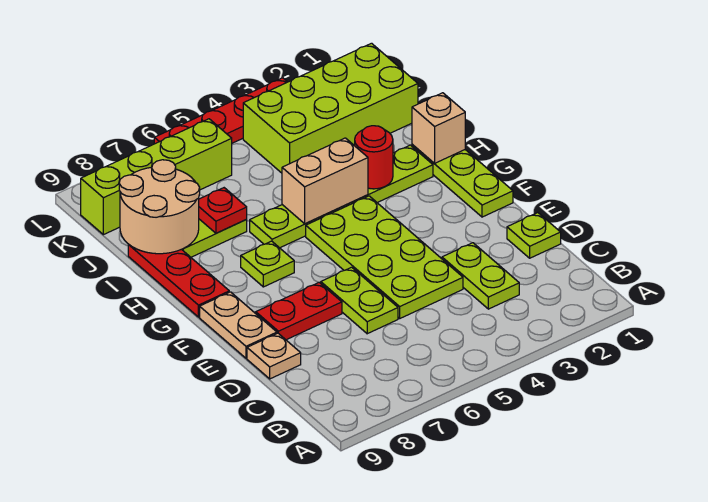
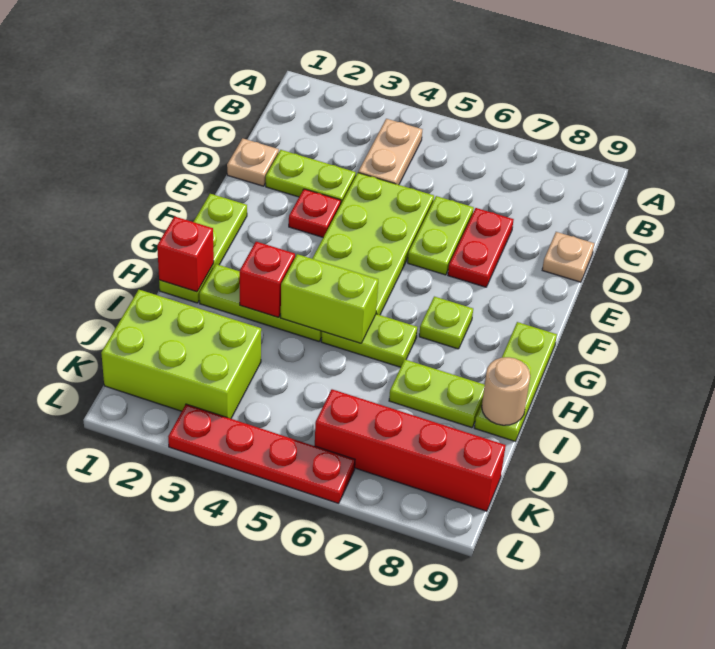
lime 1x2 plate [442,243,519,309] -> lime 1x2 plate turned to [266,150,356,203]
lime 1x1 plate [507,213,561,258] -> tan 1x1 plate [227,138,279,186]
red 1x2 plate [256,282,342,340] -> red 1x2 plate turned to [448,208,514,287]
tan 1x2 plate [200,292,277,358] -> tan 1x2 plate moved to [358,119,422,185]
red 1x3 plate [128,245,229,317] -> lime 1x3 plate [475,322,557,441]
tan 1x1 brick [412,93,465,163] -> red 1x1 brick [157,216,214,292]
red 1x1 round brick [355,126,393,189] -> red 1x1 brick [240,242,295,317]
tan 1x2 brick [282,138,368,224] -> lime 1x2 brick [281,254,378,343]
red 1x1 plate [199,188,247,233] -> red 1x1 plate moved to [289,189,341,237]
tan 2x2 round brick [119,160,200,254] -> tan 1x1 round brick [482,357,530,425]
lime 2x4 brick [243,43,418,173] -> lime 2x3 brick [101,290,261,419]
lime 1x4 brick [81,119,232,235] -> red 1x4 brick [315,389,506,511]

